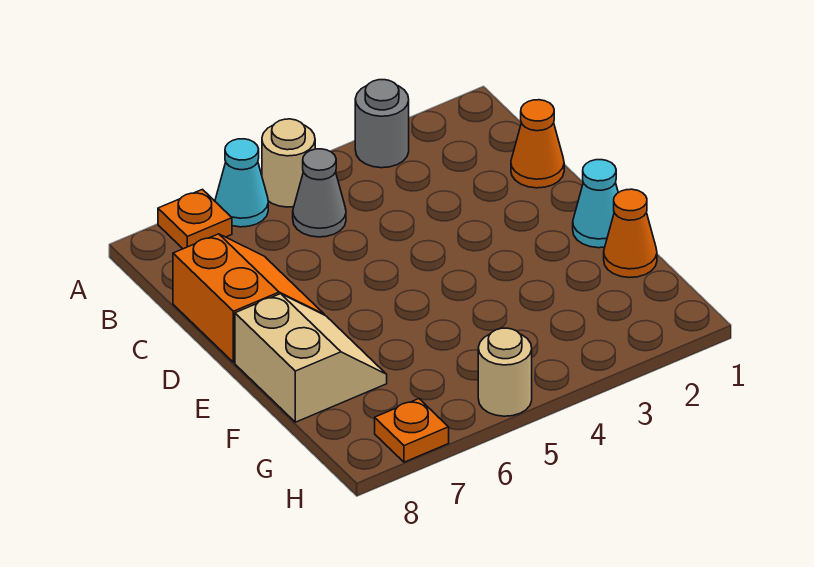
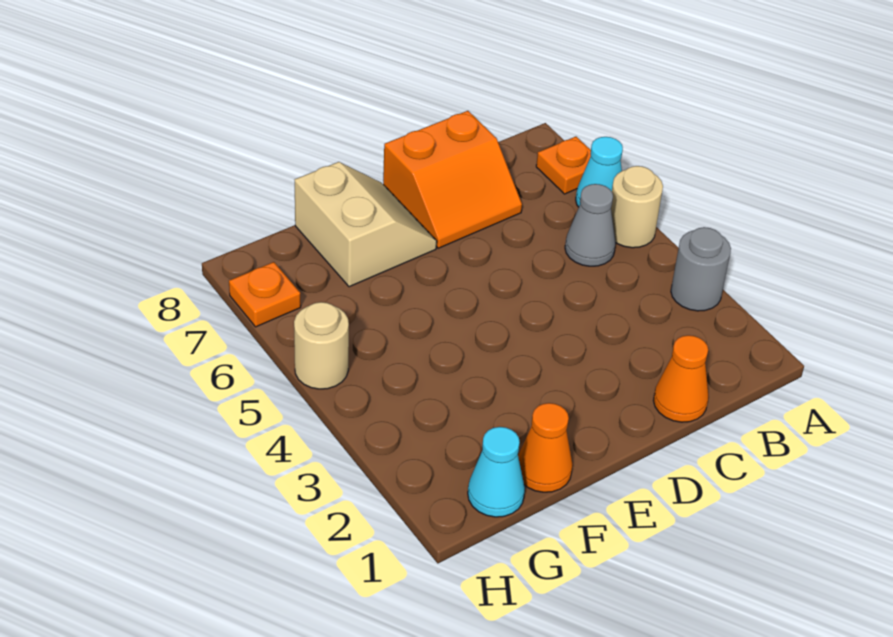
cyan 1x1 cone [573,160,618,248] -> cyan 1x1 cone moved to [468,427,525,517]
tan 2x2 slope [235,294,387,422] -> tan 2x2 slope turned to [295,162,437,287]

